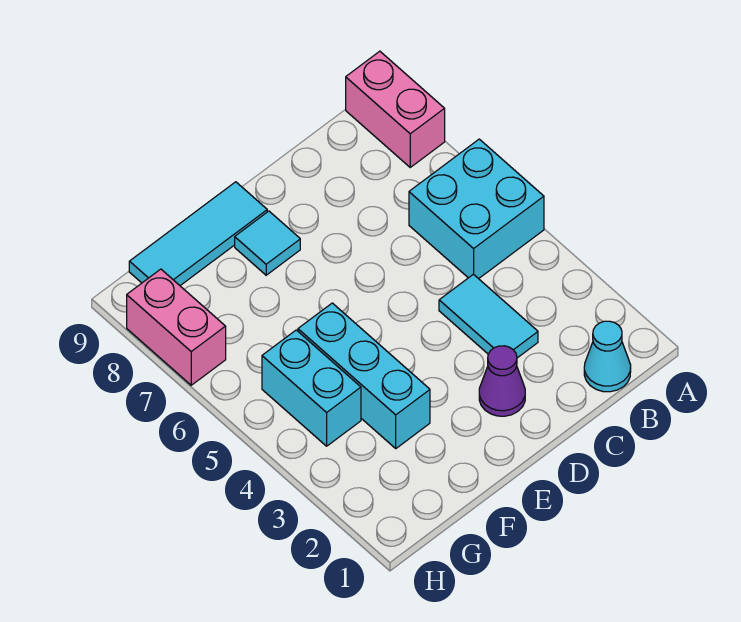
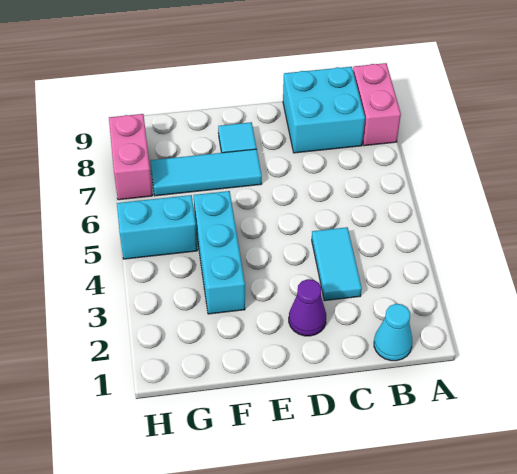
cyan 2x2 brick [409,139,544,279] -> cyan 2x2 brick moved to [283,67,365,153]
cyan 1x3 tile [129,182,267,286] -> cyan 1x3 tile moved to [150,149,262,196]
cyan 1x2 brick [262,330,361,446] -> cyan 1x2 brick turned to [117,195,197,259]

